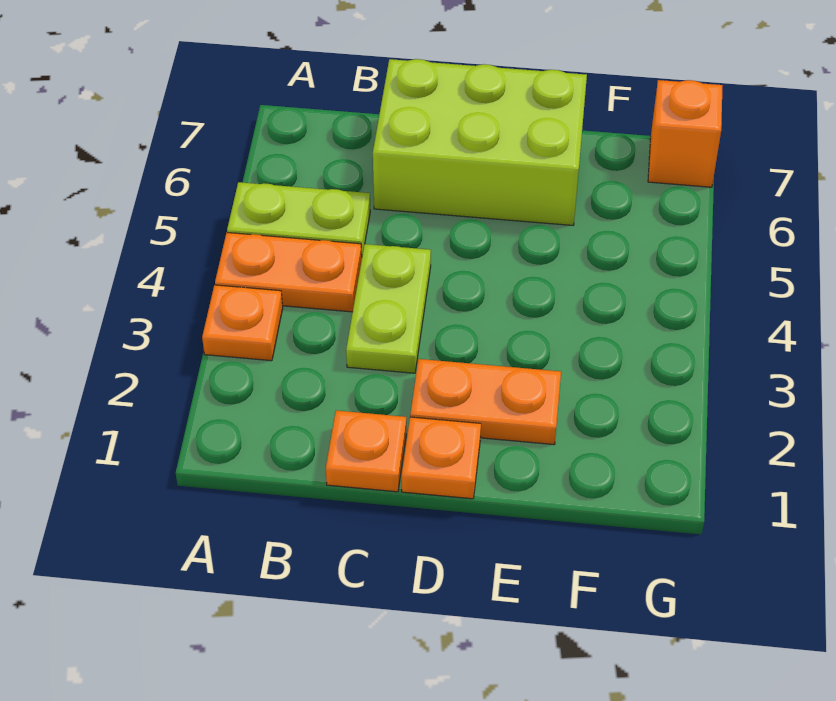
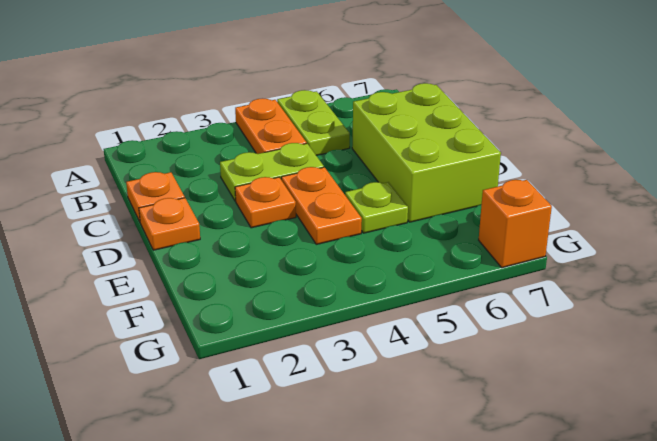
orange 1x1 plate [202,285,283,361] -> orange 1x1 plate moved to [235,177,296,228]
orange 1x2 plate [410,359,561,445] -> orange 1x2 plate moved to [281,167,362,244]
none -> lime 1x1 plate [345,182,408,233]

